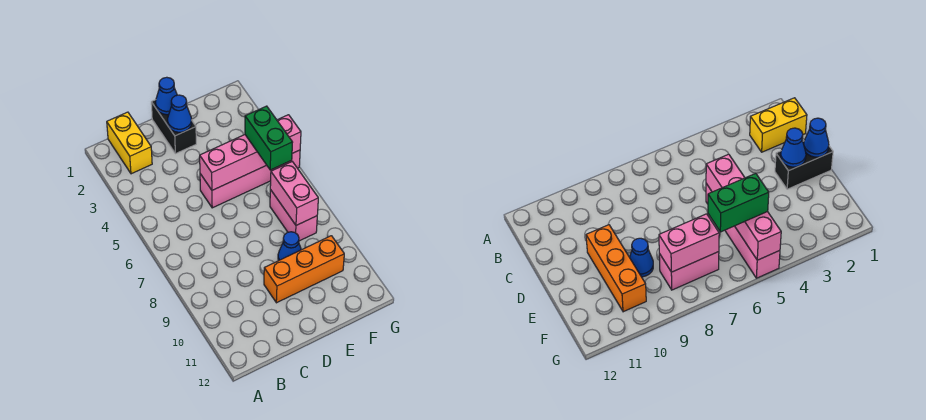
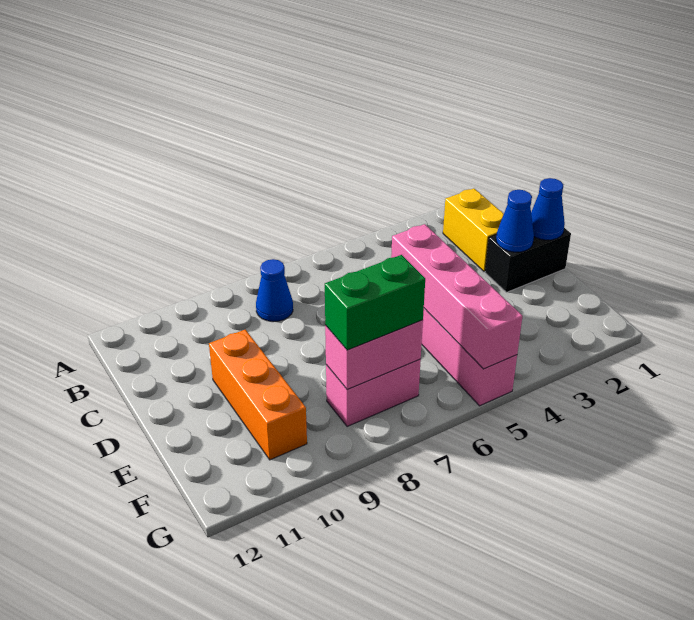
yellow 1x2 brick [107,112,152,174] -> yellow 1x2 brick turned to [443,189,504,272]
blue 1x1 cone [278,232,301,261] -> blue 1x1 cone moved to [256,259,293,322]
green 1x2 brick [245,106,293,170] -> green 1x2 brick moved to [325,255,425,350]

